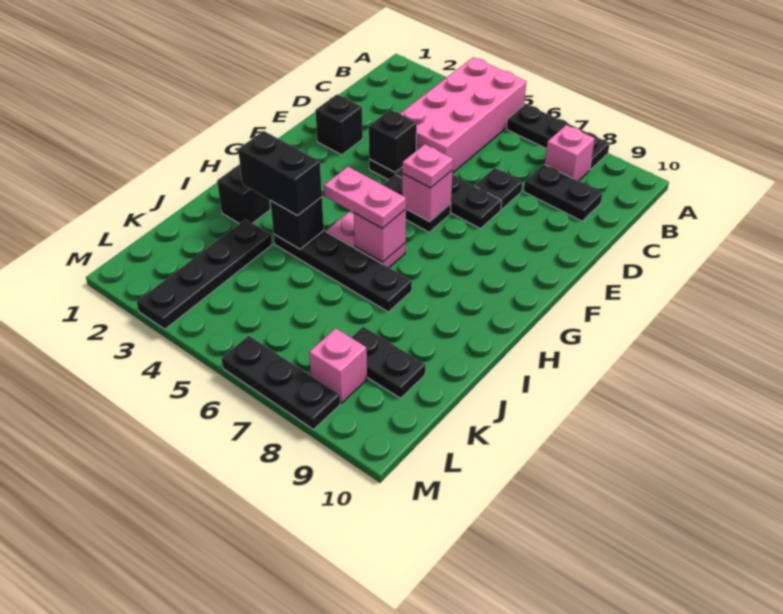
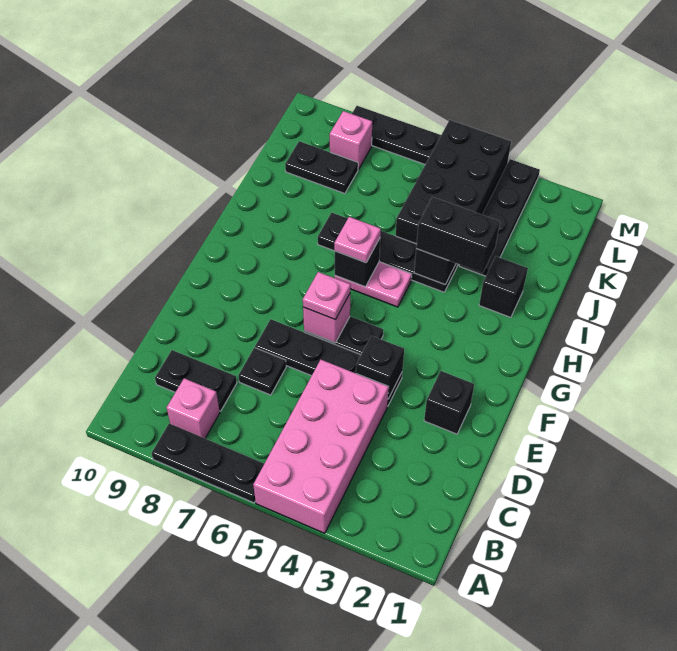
pink 1x2 plate [324,167,406,229] -> pink 1x1 plate [334,217,381,263]
pink 1x1 brick [354,209,406,262] -> black 1x1 brick [335,238,380,287]
none -> black 2x4 brick [395,120,511,265]

